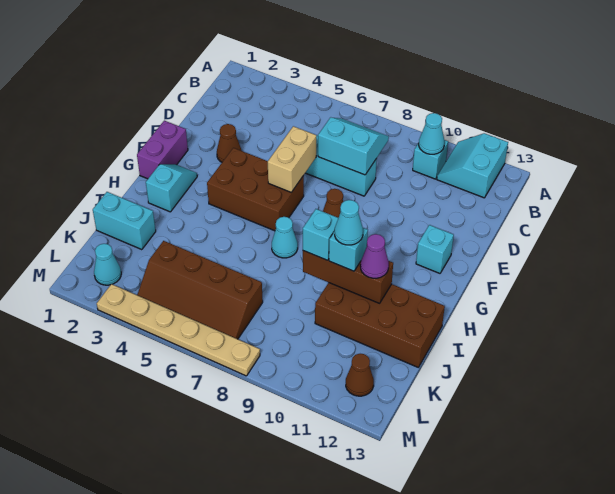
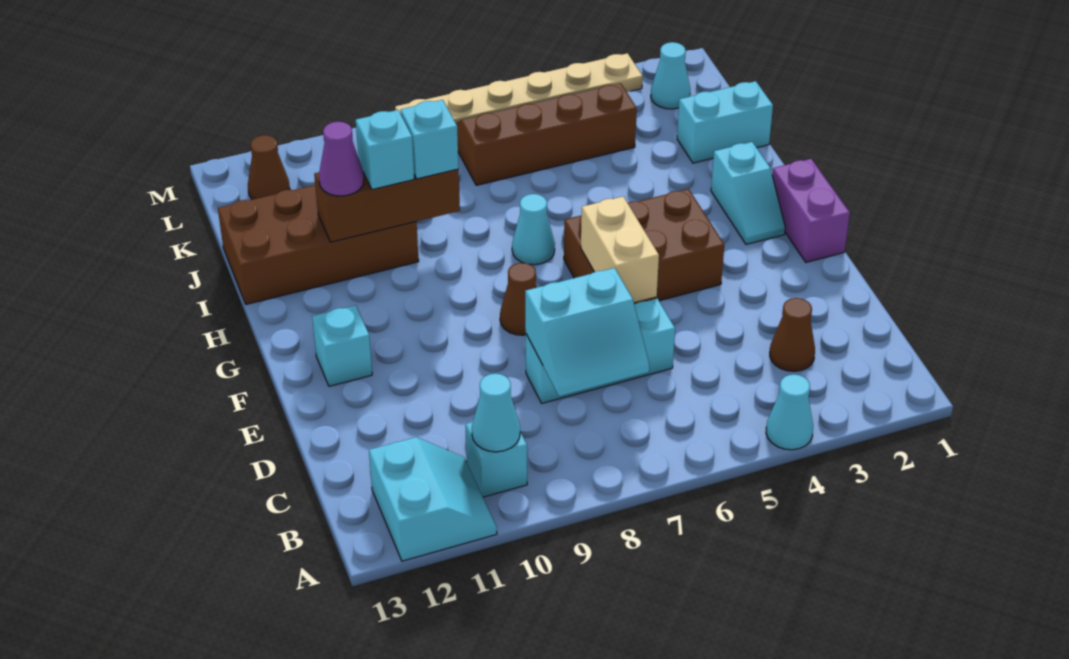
brown 1x1 cone [217,124,242,162] -> brown 1x1 cone moved to [770,298,815,371]
cyan 1x1 cone [335,200,363,245] -> cyan 1x1 cone moved to [766,374,813,450]

